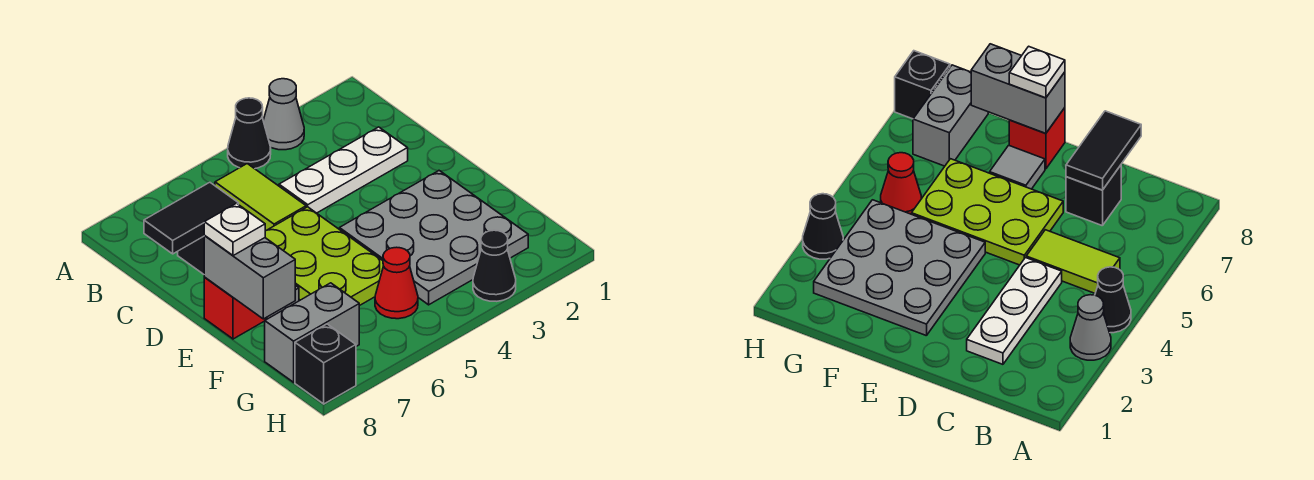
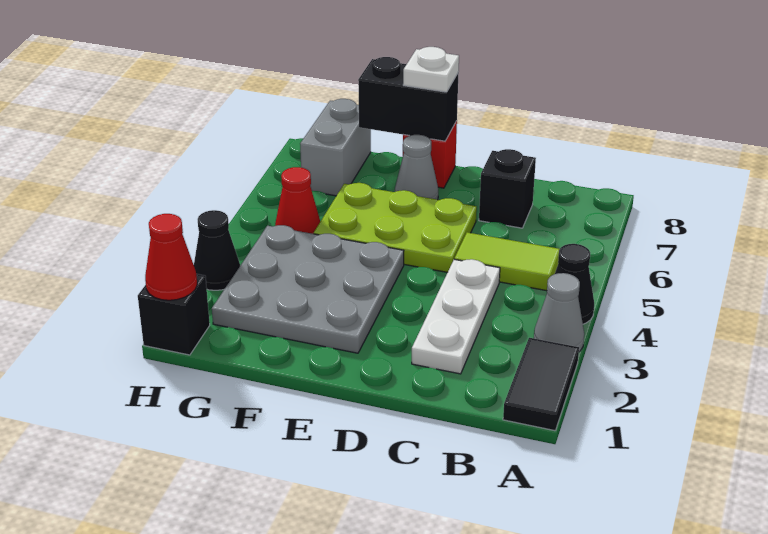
black 1x2 tile [144,182,239,254] -> black 1x2 tile moved to [503,338,579,431]
grey 1x1 tile [990,145,1045,189] -> grey 1x1 cone [395,135,438,200]
grey 1x2 brick [204,236,295,319] -> black 1x2 brick [358,57,459,141]
none -> red 1x1 cone [145,214,197,300]
black 1x1 brick [295,324,356,404] -> black 1x1 brick moved to [138,274,210,355]

